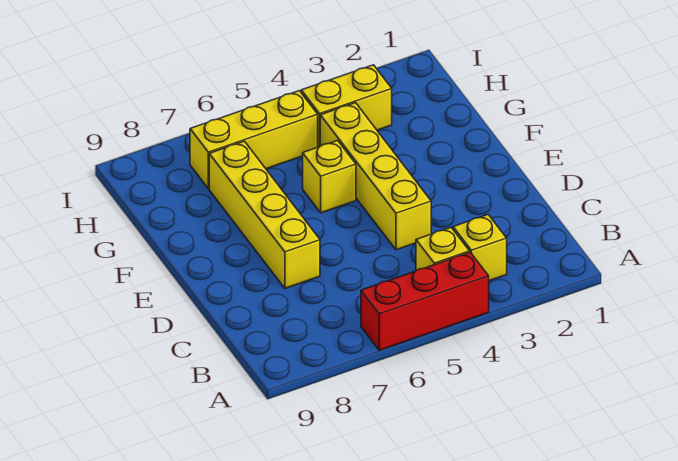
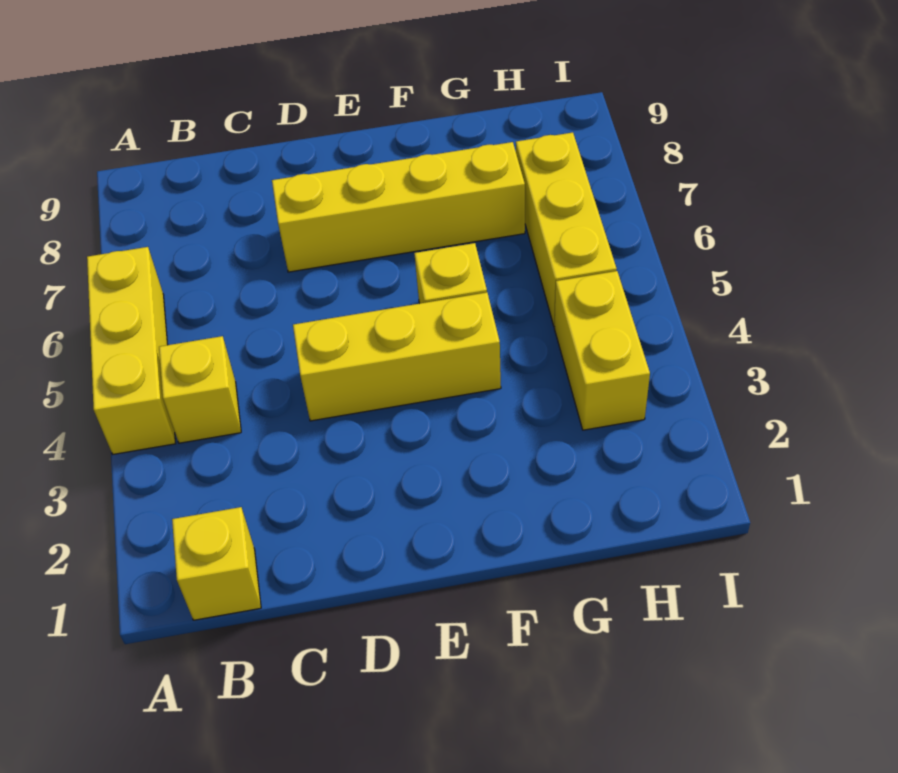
red 1x3 brick [361,252,489,350] -> yellow 1x3 brick [87,247,176,454]
yellow 1x1 brick [453,215,507,281] -> yellow 1x1 brick moved to [172,507,261,620]
yellow 1x4 brick [320,103,431,250] -> yellow 1x3 brick [293,292,501,421]

